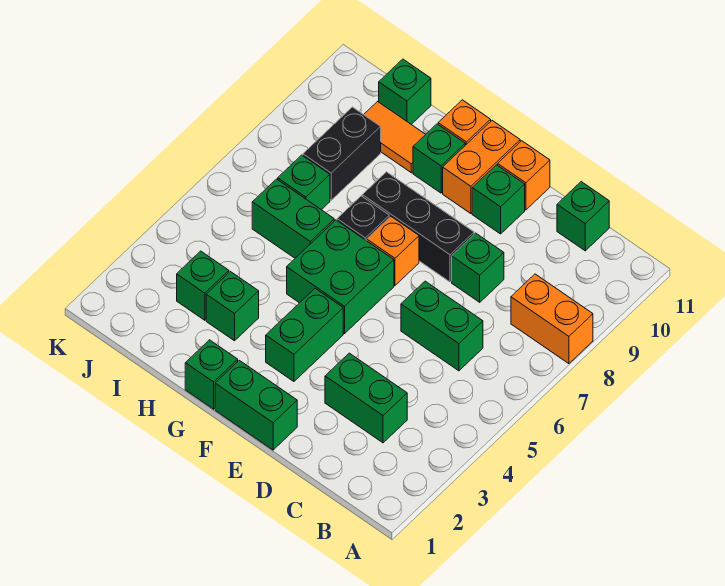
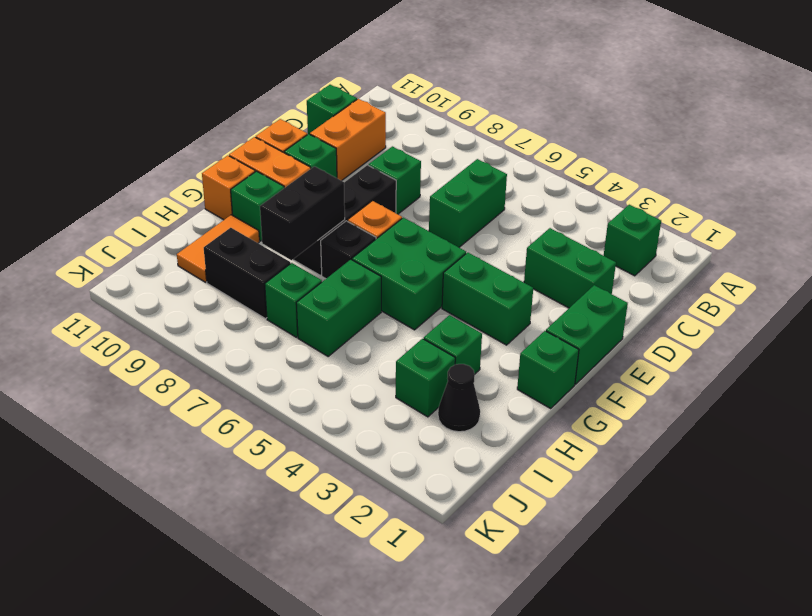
orange 1x2 brick [511,274,593,364] -> orange 1x2 brick moved to [310,99,386,181]
green 1x2 brick [325,353,407,443] -> green 1x2 brick turned to [524,228,616,308]
none -> black 1x2 brick [260,166,345,260]
none -> black 1x1 cone [438,364,480,432]
green 1x1 brick [379,59,431,124] -> green 1x1 brick moved to [604,205,661,276]

